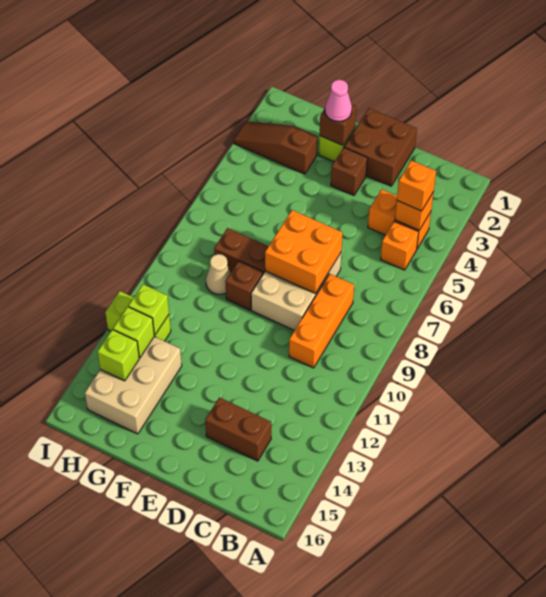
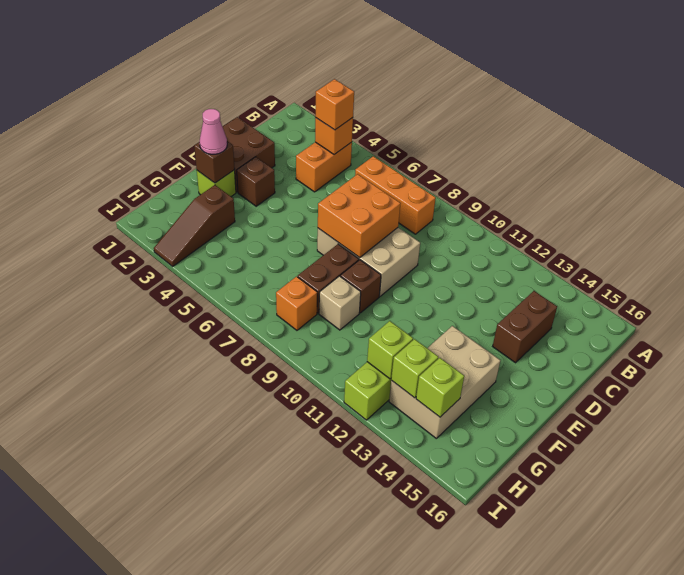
orange 1x1 brick [381,221,419,270] -> orange 1x1 brick moved to [276,276,317,330]
orange 1x3 brick [289,274,354,368] -> orange 1x3 brick moved to [355,156,436,234]
tan 1x1 cone [206,254,231,294] -> tan 1x1 brick [319,276,361,330]
tan 2x3 brick [85,337,182,434] -> tan 2x3 brick turned to [389,326,500,438]

